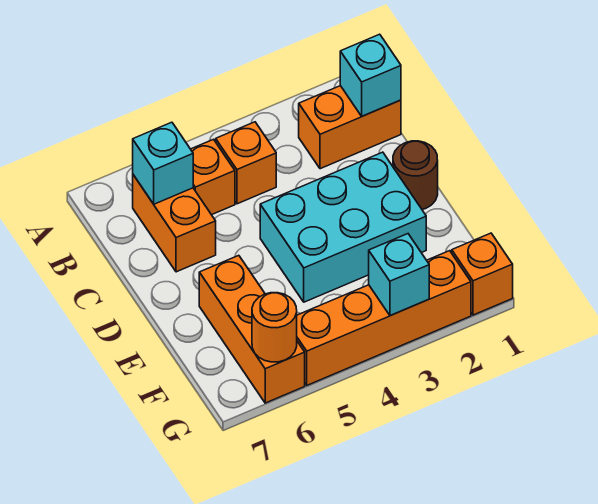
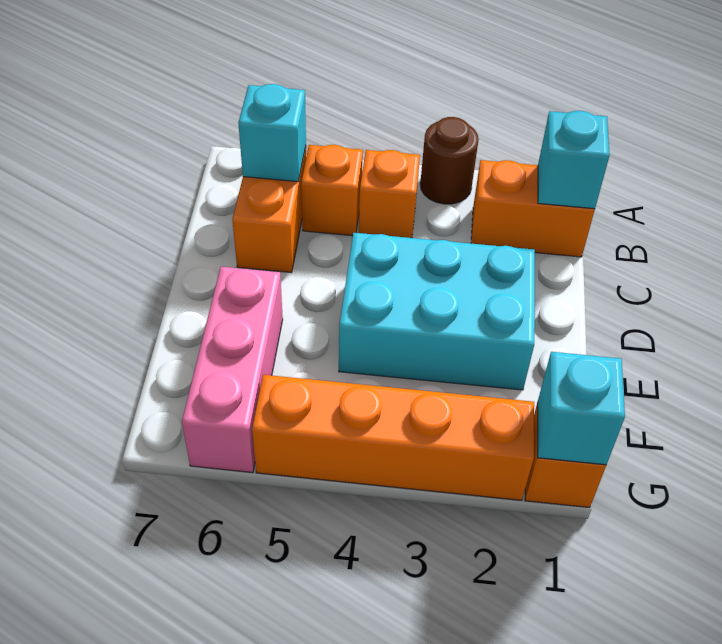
brown 1x1 round brick [393,141,438,209] -> brown 1x1 round brick moved to [420,117,479,204]
orange 1x3 brick [199,255,305,403] -> pink 1x3 brick [182,267,283,473]
cyan 1x1 brick [369,234,429,316] -> cyan 1x1 brick moved to [538,352,625,465]
orange 1x1 round brick [252,293,297,362] -> none

